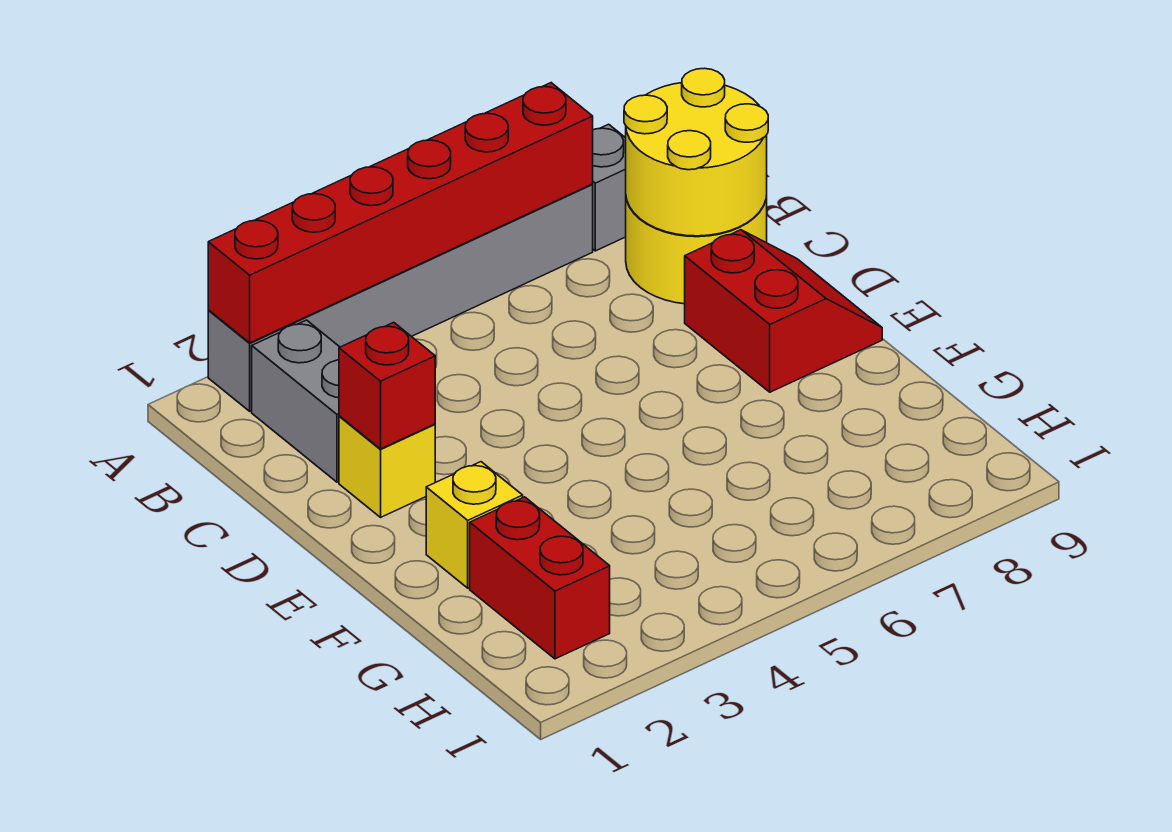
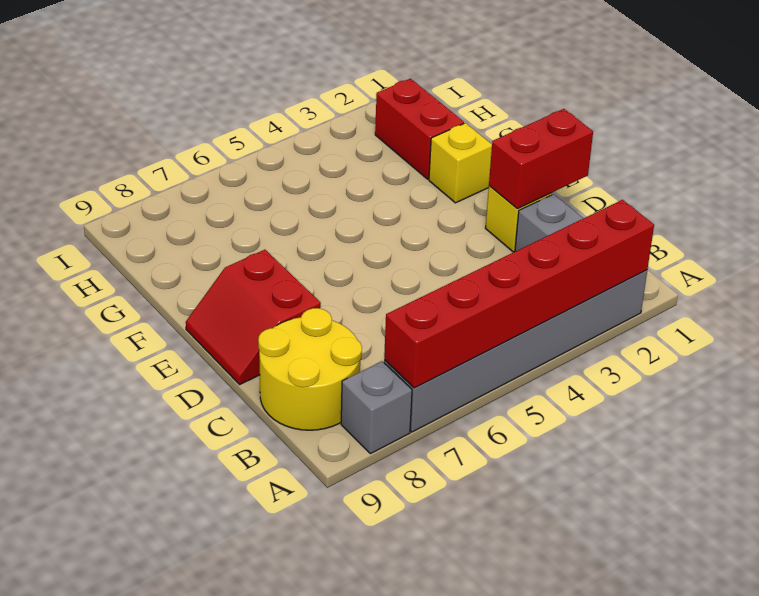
yellow 2x2 round brick [624,68,768,236] -> none
red 1x1 brick [339,322,435,449] -> red 1x2 brick [489,109,593,209]

